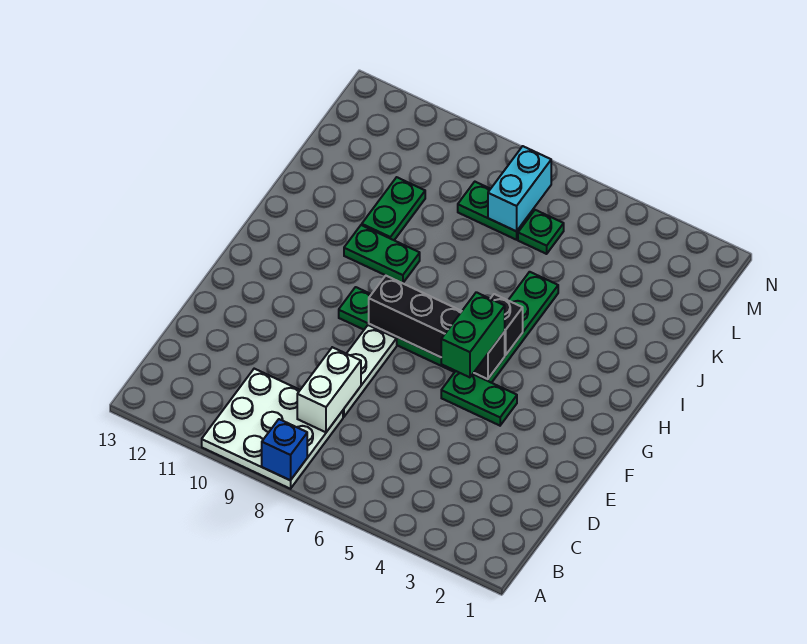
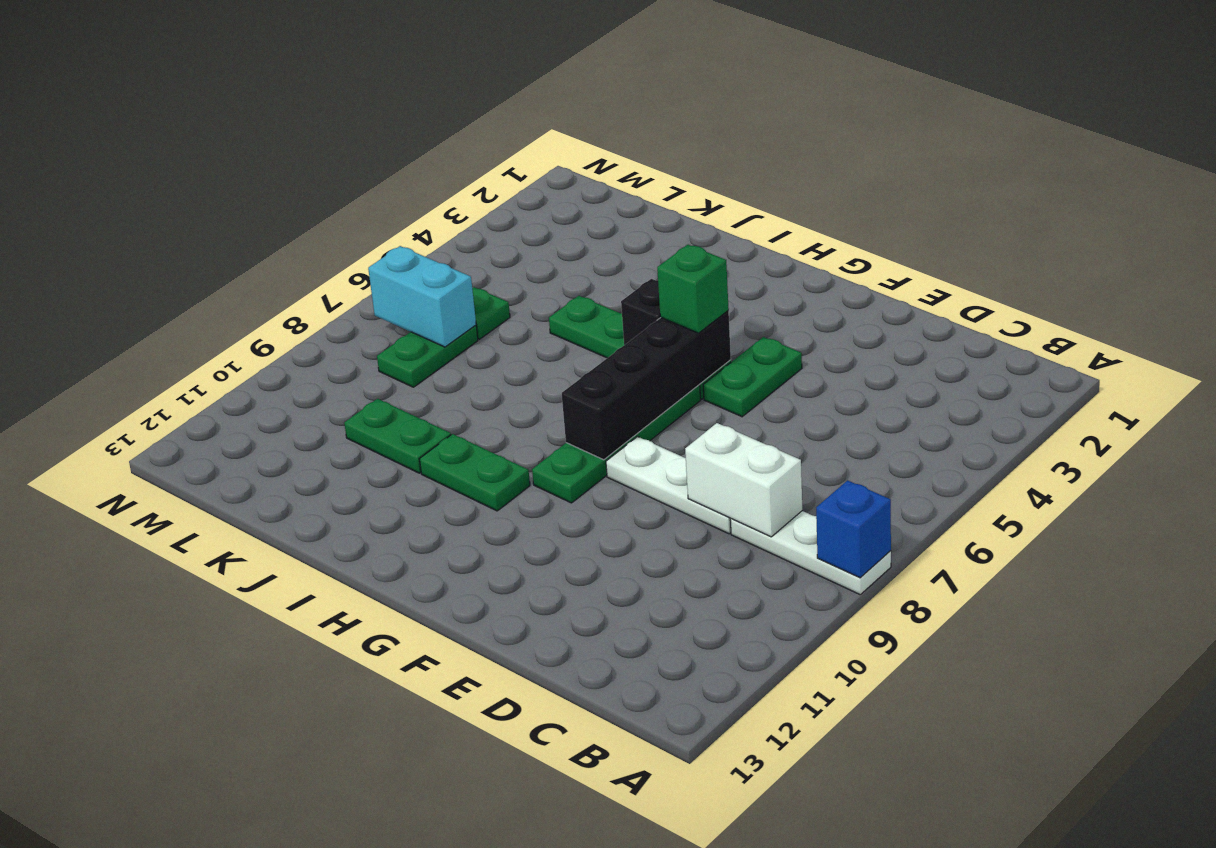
white 3x3 plate [202,369,343,489] -> white 1x3 plate [730,511,891,594]
green 1x2 brick [441,292,505,377] -> green 1x1 brick [657,245,729,333]
green 1x2 plate [344,225,420,283] -> green 1x2 plate turned to [420,434,530,511]

